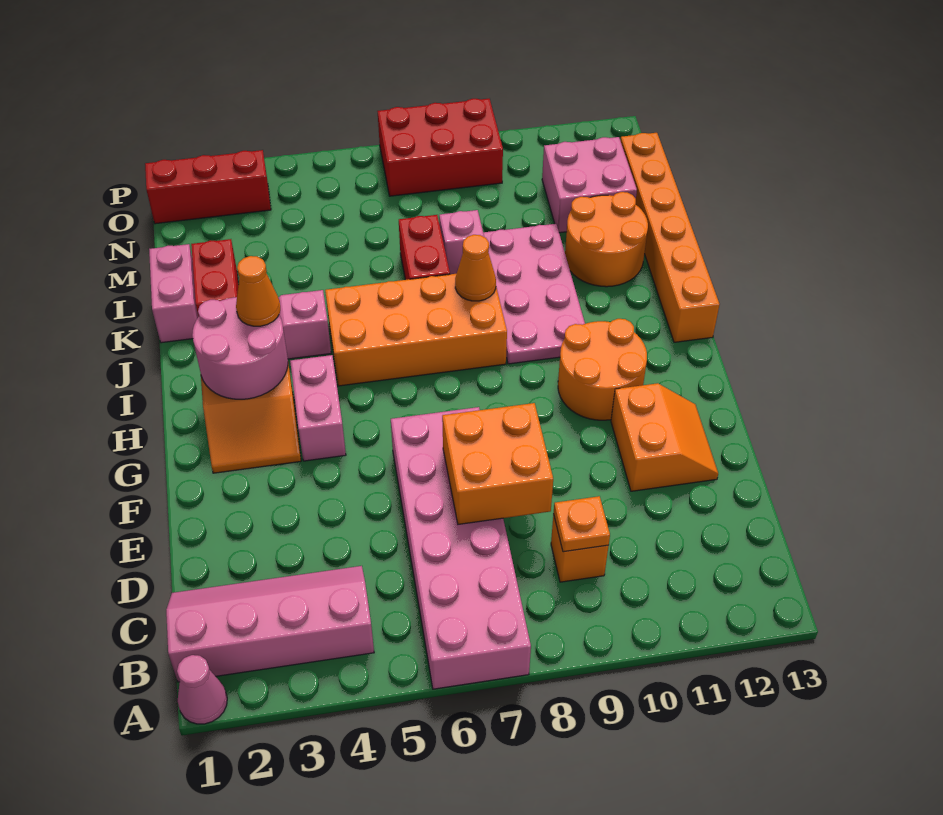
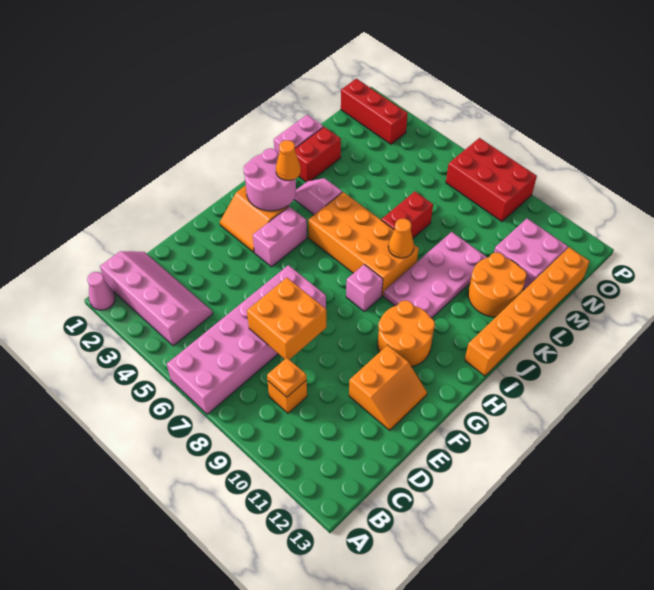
pink 1x1 brick [439,210,484,274] -> pink 1x1 brick moved to [346,264,383,311]

